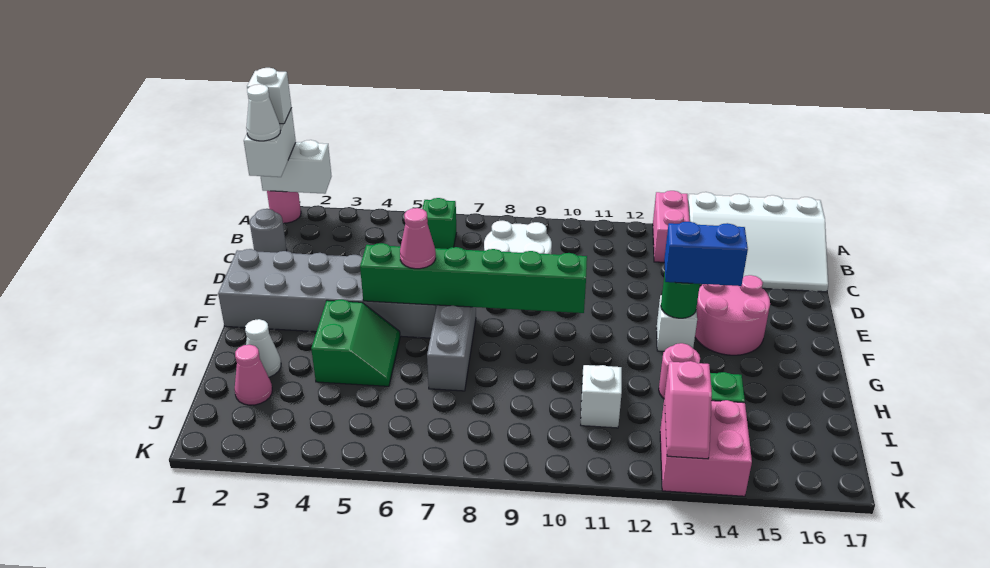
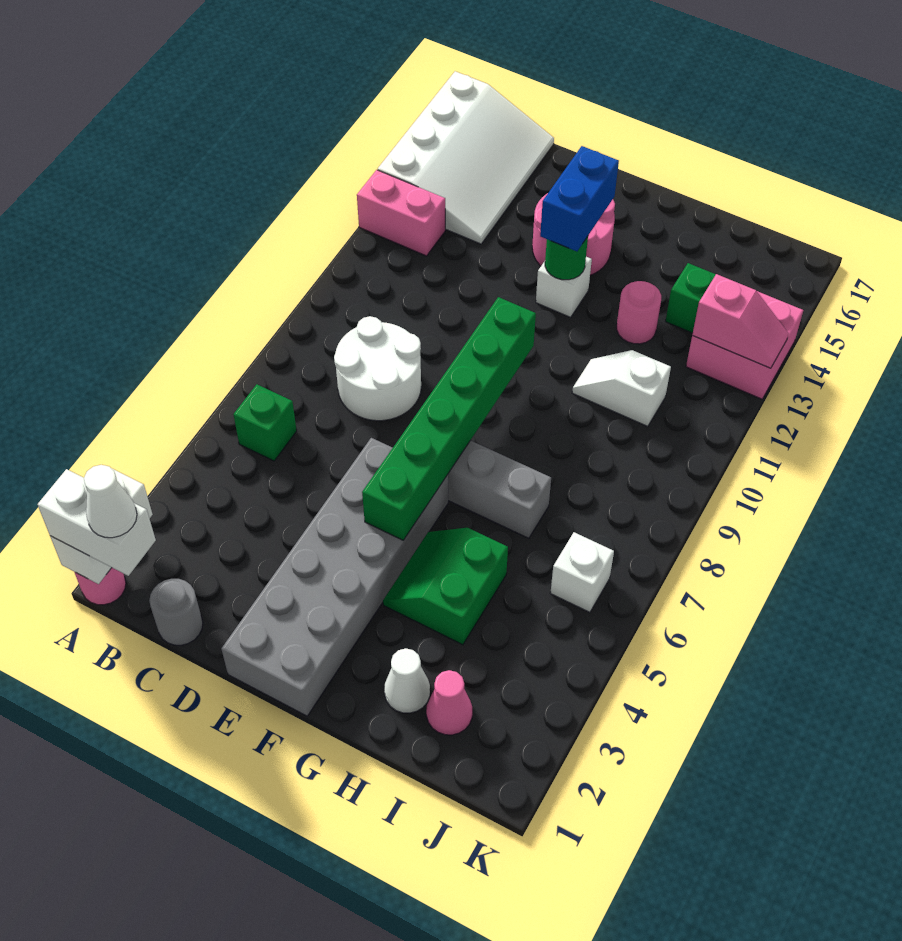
white 1x1 brick [247,68,292,124] -> white 1x1 brick moved to [550,532,614,612]
pink 1x1 cone [400,208,436,269] -> none
green 2x2 slope [311,299,400,386] -> green 2x2 slope turned to [383,528,508,645]

